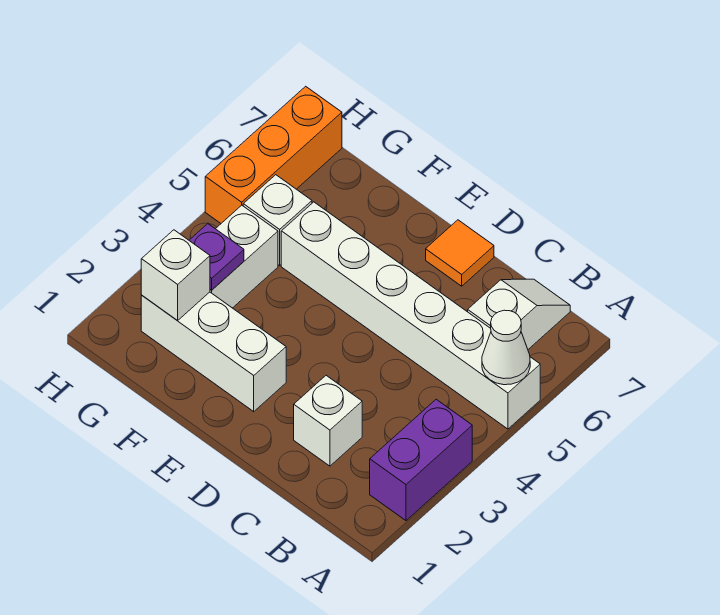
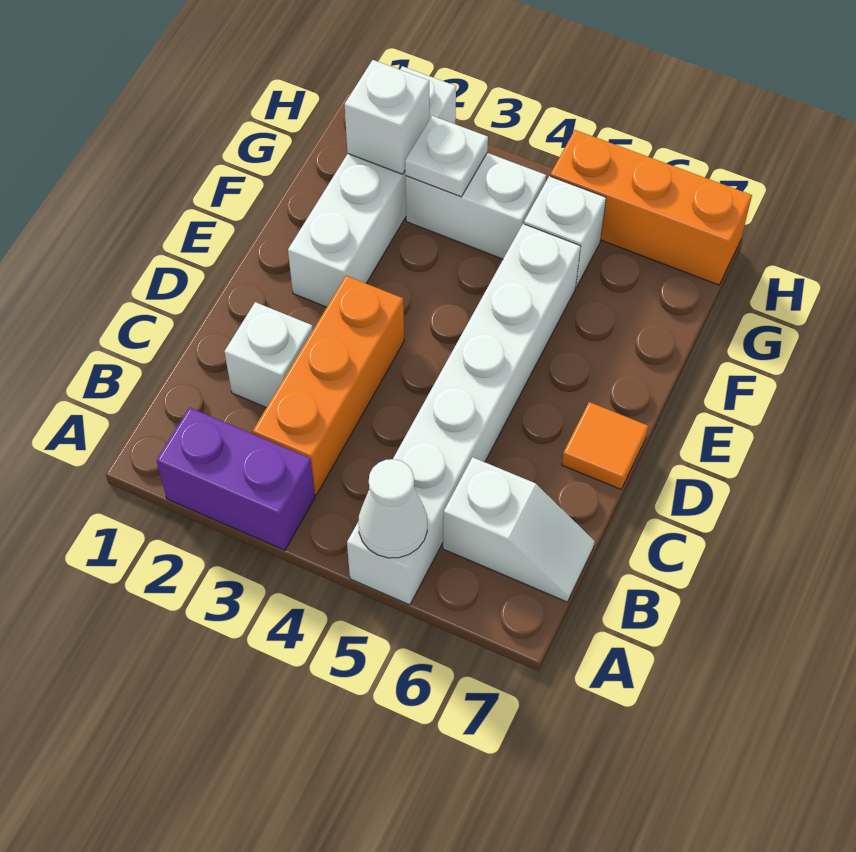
none -> orange 1x3 brick [253,276,404,495]
white 1x3 brick [141,292,286,412] -> white 1x4 brick [288,66,456,307]
purple 1x1 plate [189,224,244,290] -> white 1x1 plate [405,116,488,197]

